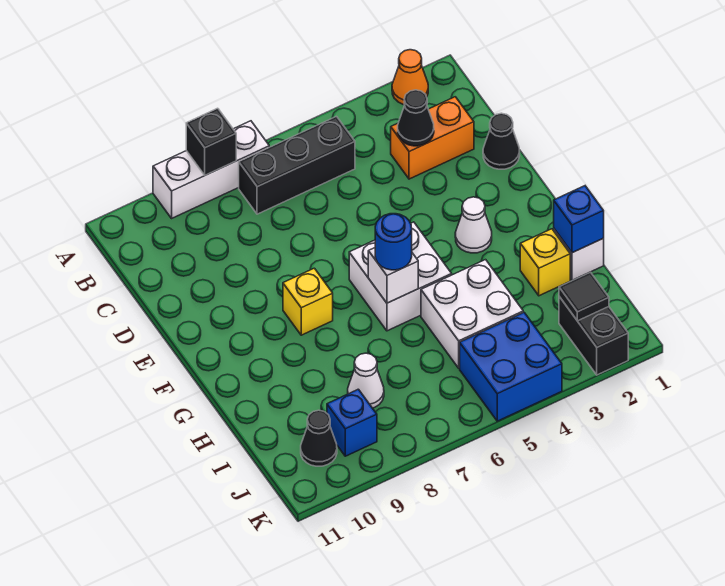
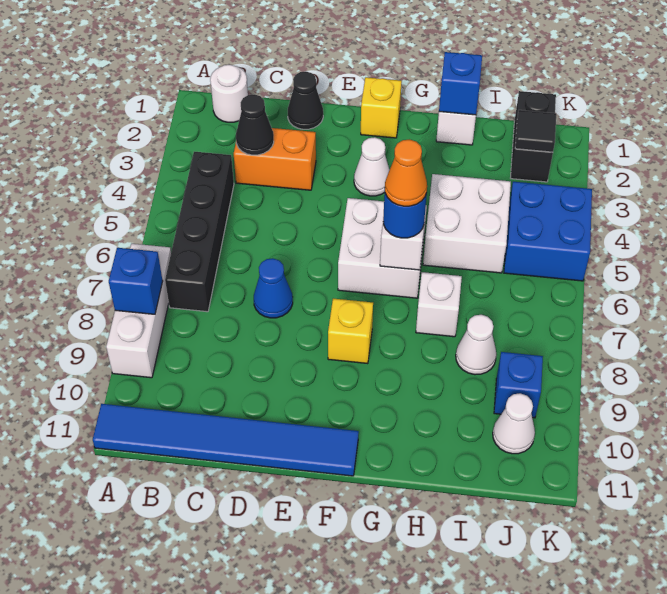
orange 1x1 cone [392,50,428,105] -> orange 1x1 cone moved to [385,140,427,206]
black 1x1 brick [186,108,236,175] -> blue 1x1 brick [109,248,163,314]
none -> blue 1x6 tile [93,404,359,476]
none -> white 1x1 round brick [210,65,248,122]
black 1x3 brick [239,117,355,214] -> black 1x4 brick [165,152,234,312]
orange 1x2 brick [391,97,474,179] -> orange 1x2 brick turned to [234,128,316,190]
none -> blue 1x1 cone [254,258,293,318]
yellow 1x1 brick [520,229,570,296] -> yellow 1x1 brick moved to [361,77,402,138]
none -> white 1x1 brick [416,272,462,337]
black 1x2 brick [559,297,628,375] -> black 1x2 brick turned to [511,91,556,182]
black 1x1 cone [301,410,337,466] -> white 1x1 cone [493,393,535,454]

